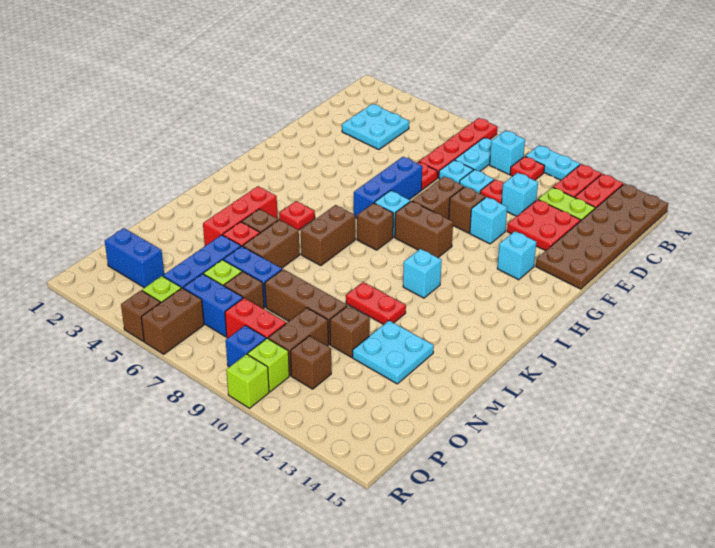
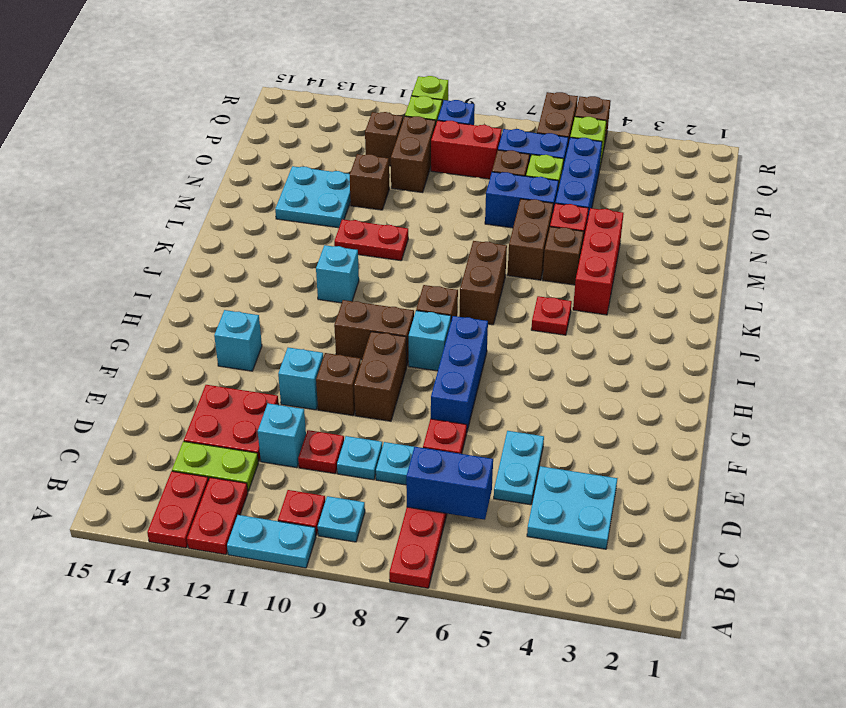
brown 2x6 plate [536,184,668,289] -> none
cyan 1x2 plate [455,138,492,171] -> cyan 1x2 plate moved to [494,431,544,505]
cyan 1x1 brick [490,130,525,174] -> cyan 1x1 plate [318,496,365,542]
brown 1x3 brick [265,269,347,344] -> none
blue 1x2 brick [105,228,164,288] -> blue 1x2 brick moved to [406,447,493,520]

